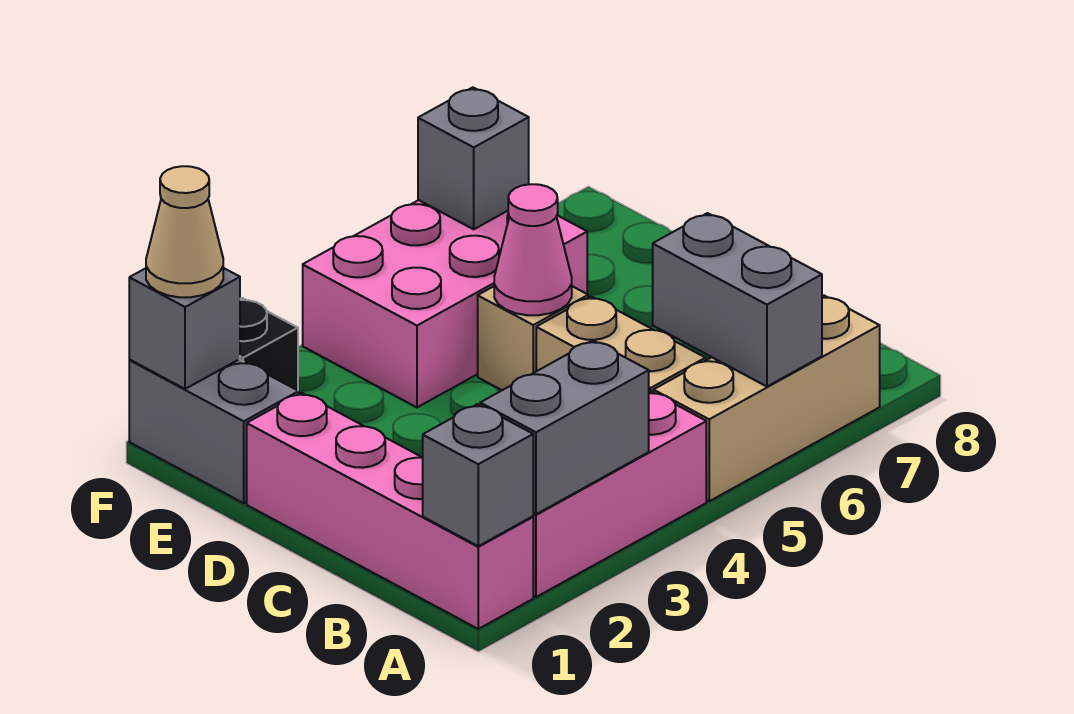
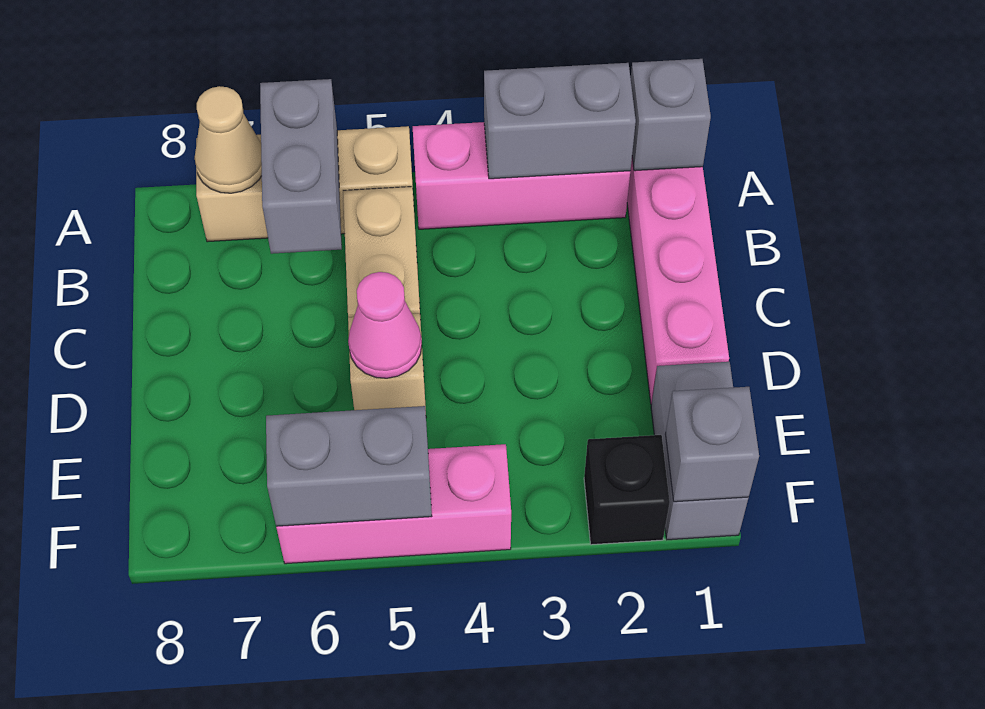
pink 2x3 brick [303,200,587,407] -> pink 1x3 brick [276,444,511,564]
tan 1x1 cone [146,166,223,297] -> tan 1x1 cone moved to [195,86,262,193]
grey 1x1 brick [418,87,529,229] -> grey 1x2 brick [266,406,432,527]

